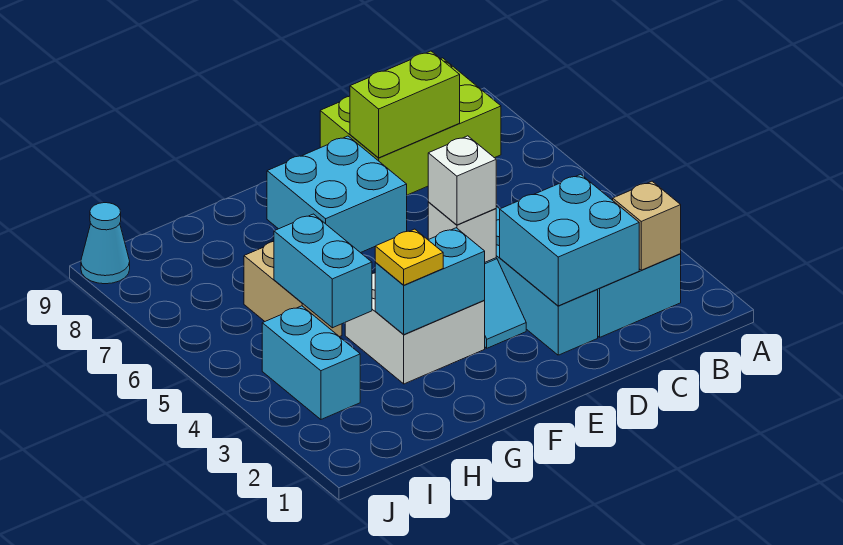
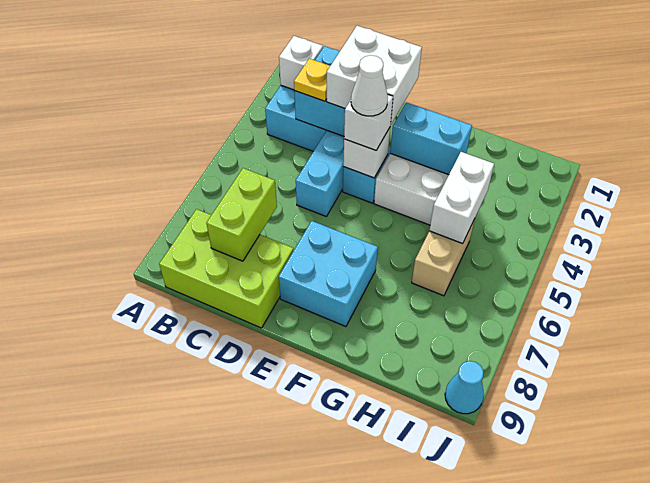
tan 1x1 brick [613,181,681,270] -> white 1x1 brick [279,36,323,90]
lime 1x2 brick [350,51,460,158] -> lime 1x2 brick turned to [206,168,277,261]
none -> white 2x2 brick [327,26,422,124]
none -> white 1x1 cone [351,55,388,116]
yellow 1x1 plate [375,229,443,285] -> yellow 1x1 plate moved to [294,59,330,101]
cyan 1x2 brick [274,214,372,328] -> white 1x2 brick [429,152,494,243]
cyan 1x2 brick [262,306,360,419] -> none

